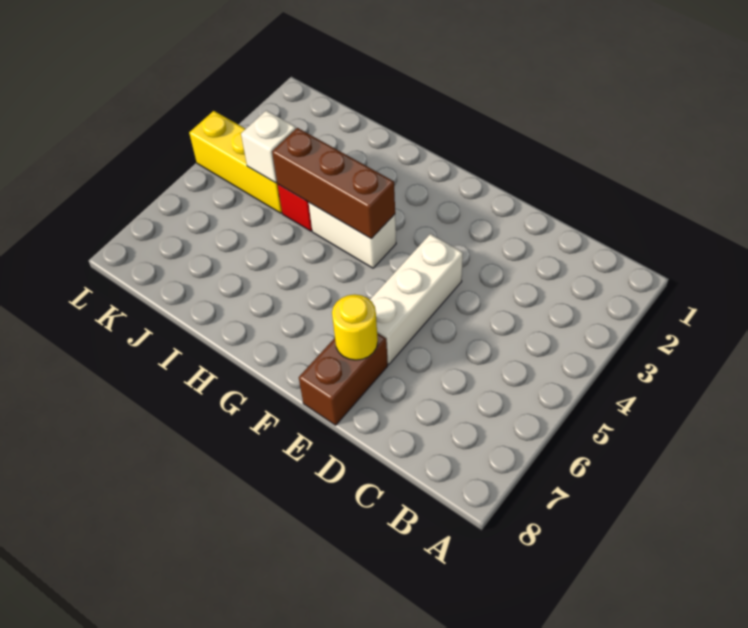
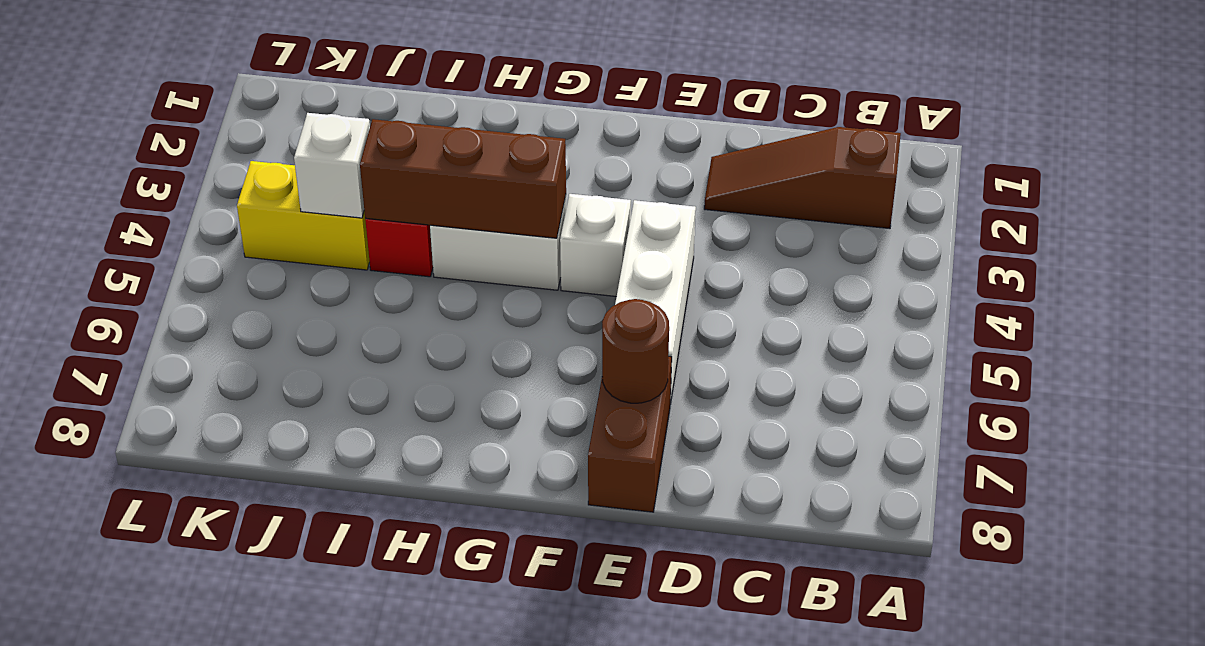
none -> brown 1x3 slope [704,127,901,229]
yellow 1x1 round brick [332,294,378,360] -> brown 1x1 round brick [602,299,669,403]
none -> white 1x1 brick [560,194,631,296]
yellow 1x3 brick [189,111,282,213] -> yellow 1x2 brick [237,161,370,270]

